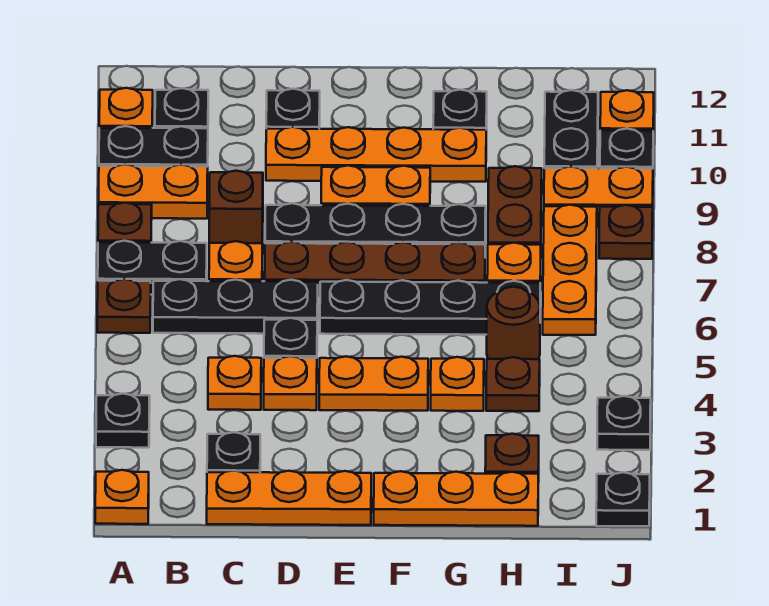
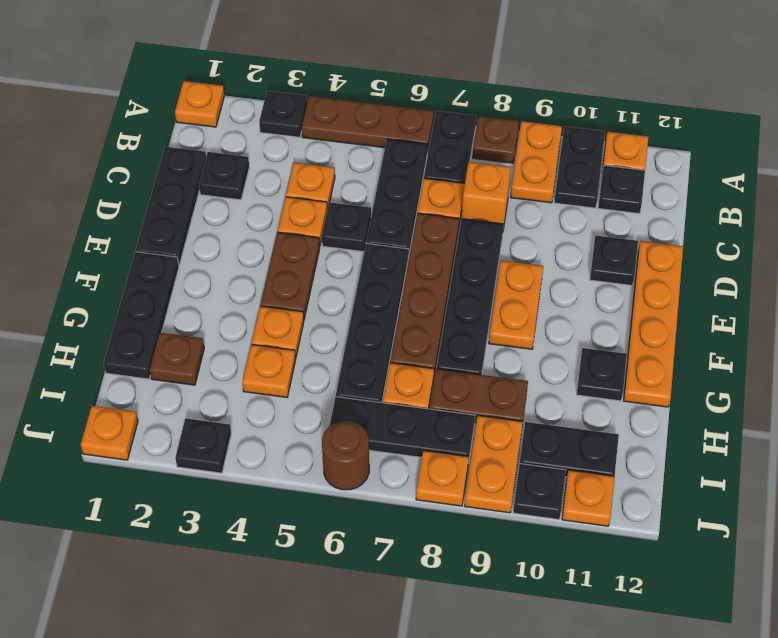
brown 1x1 plate [97,279,151,333] -> brown 1x3 plate [302,96,434,153]
orange 1x3 plate [207,470,371,525] -> black 1x3 plate [136,147,206,265]
brown 1x1 brick [209,171,263,254] -> orange 1x1 brick [462,162,511,229]
orange 1x4 plate [266,127,486,182] -> orange 1x4 plate moved to [624,241,683,407]
orange 1x2 plate [319,356,428,411] -> brown 1x2 plate [260,232,320,318]
orange 1x3 plate [374,471,538,526] -> black 1x3 plate [104,252,179,379]
brown 1x1 plate [486,357,540,411] -> orange 1x1 plate [242,345,296,397]
brown 1x1 round brick [487,287,540,359] -> brown 1x1 round brick moved to [322,421,369,490]
orange 1x3 plate [543,205,597,335] -> black 1x3 plate [330,397,475,463]
black 1x1 plate [596,472,650,526] -> orange 1x1 plate [81,406,138,460]
brown 1x1 plate [599,205,653,259] -> orange 1x1 plate [416,451,469,506]

